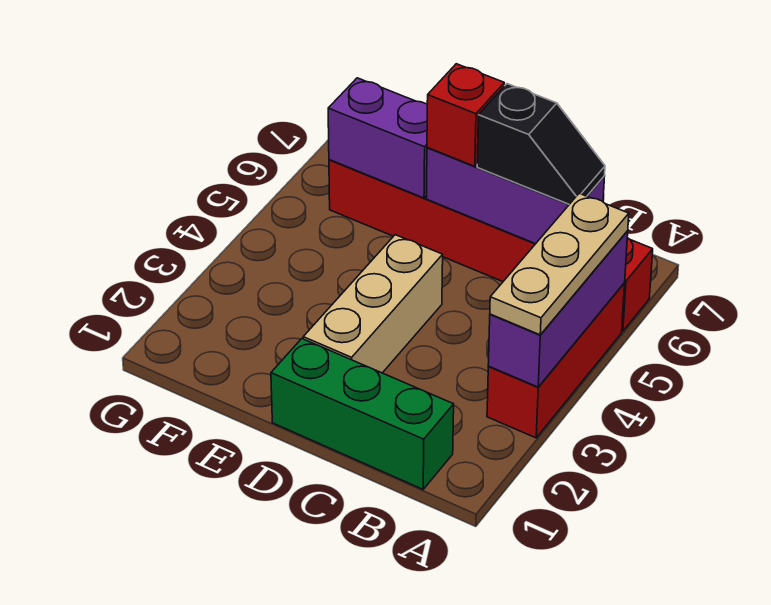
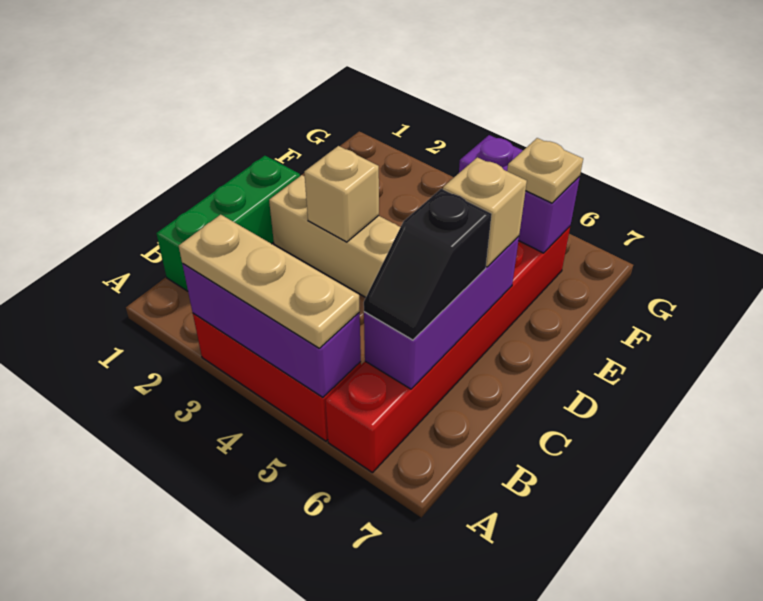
none -> tan 1x1 brick [304,146,379,242]
red 1x1 brick [427,64,504,166] -> tan 1x1 brick [443,157,527,267]
purple 1x2 brick [328,78,427,198] -> purple 1x2 brick turned to [459,135,580,253]
none -> tan 1x1 plate [507,138,583,203]

